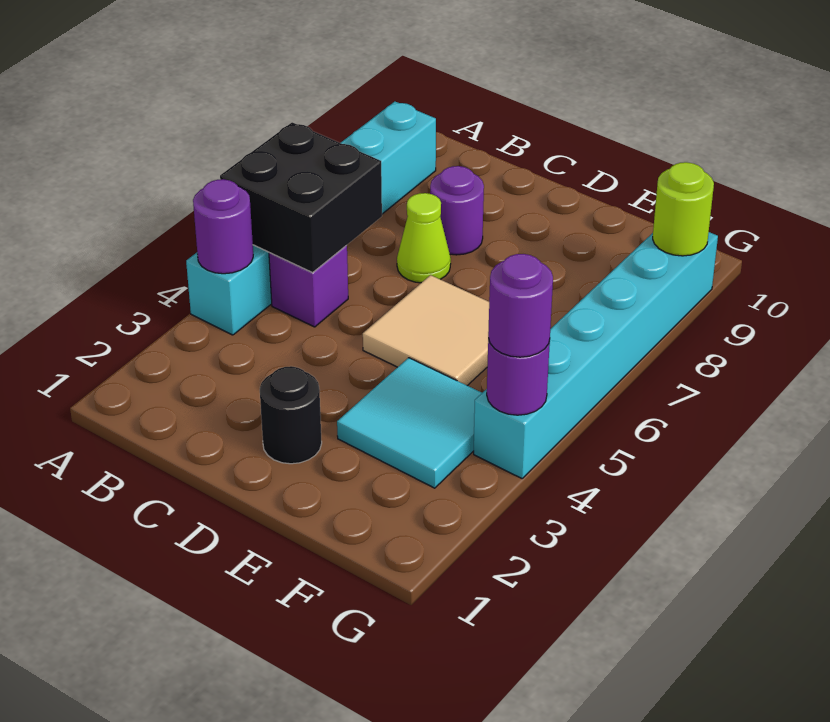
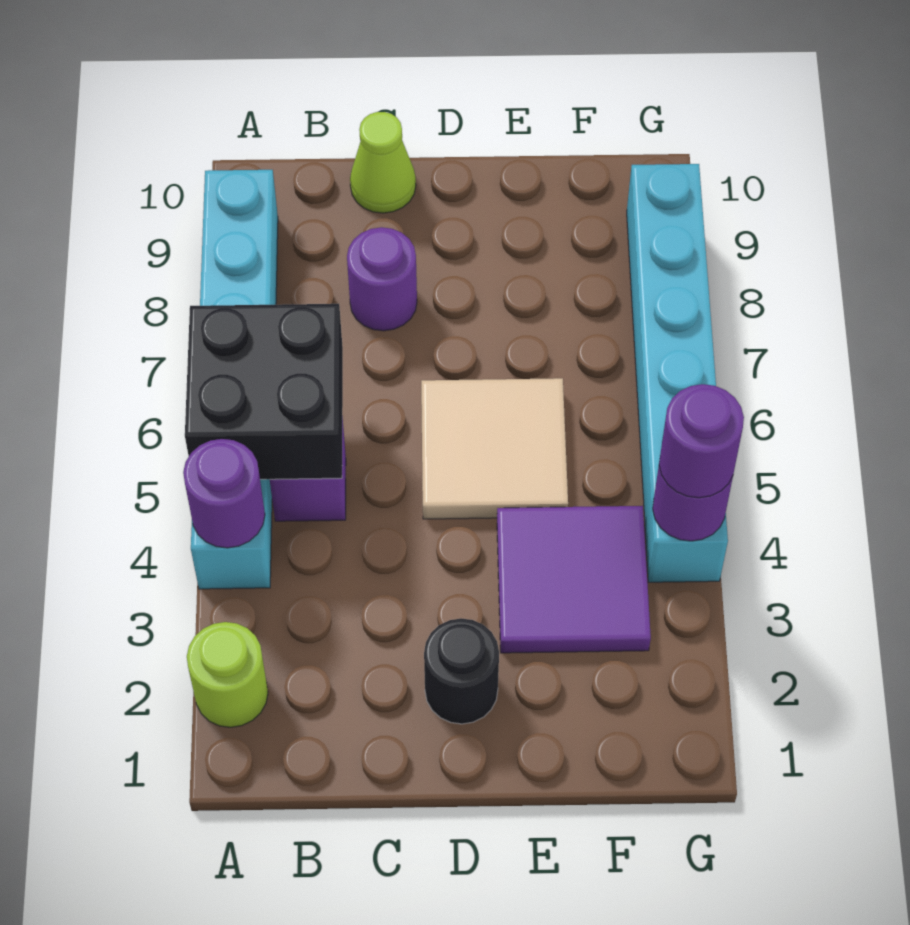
lime 1x1 cone [397,193,451,283] -> lime 1x1 cone moved to [350,112,416,213]
cyan 2x2 tile [337,358,482,488] -> purple 2x2 tile [497,506,651,653]
lime 1x1 round brick [653,162,714,256] -> lime 1x1 round brick moved to [187,622,268,727]

